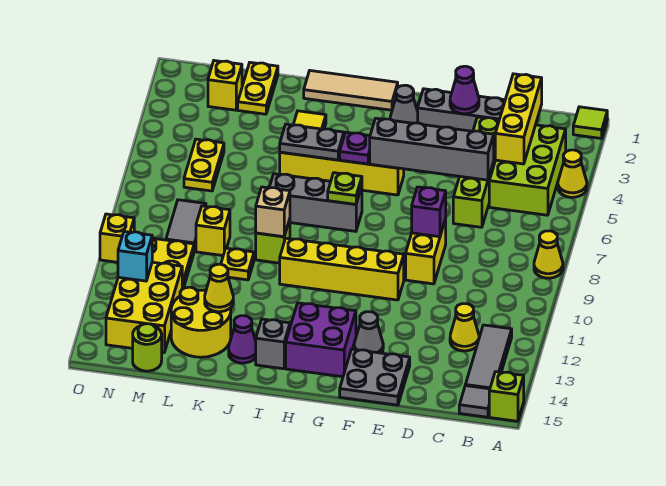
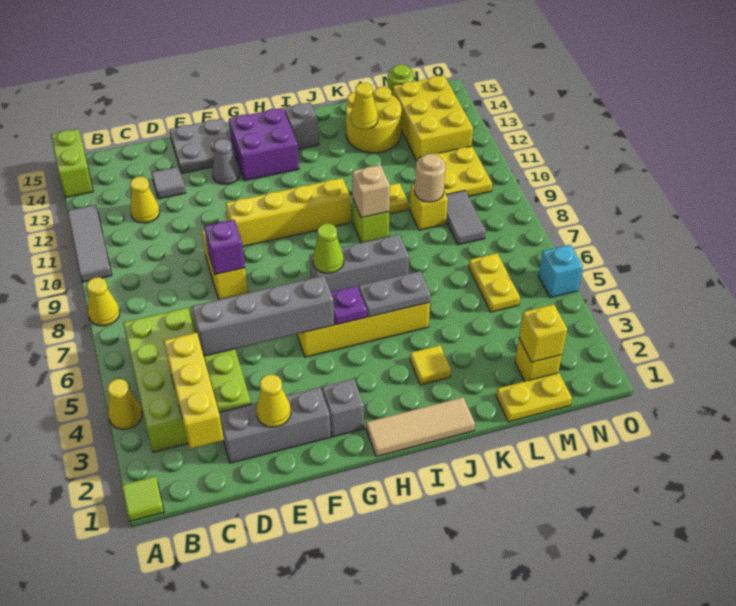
lime 1x1 brick [489,372,524,421] -> lime 1x2 brick [51,129,93,197]
lime 2x3 brick [489,125,566,215] -> lime 2x4 brick [123,308,195,452]
grey 1x3 tile [465,325,512,389] -> grey 1x3 tile moved to [67,205,112,282]
grey 1x1 tile [459,386,490,417] -> grey 1x1 tile moved to [152,167,186,199]
purple 1x1 cone [450,66,479,114] -> yellow 1x1 cone [256,375,291,427]
grey 1x1 cone [390,85,418,123] -> grey 1x1 brick [322,379,364,437]
lime 1x1 plate [328,173,362,204] -> lime 1x1 cone [313,224,344,273]
purple 1x1 cone [229,316,256,363] -> none
yellow 1x2 plate [238,62,278,114] -> yellow 1x2 plate turned to [496,373,572,422]
none -> tan 1x1 round brick [415,154,446,202]
cyan 1x1 brick [118,231,152,281] -> cyan 1x1 brick moved to [538,245,583,298]
yellow 1x1 brick [100,214,134,262] -> yellow 1x1 brick moved to [519,304,567,362]

